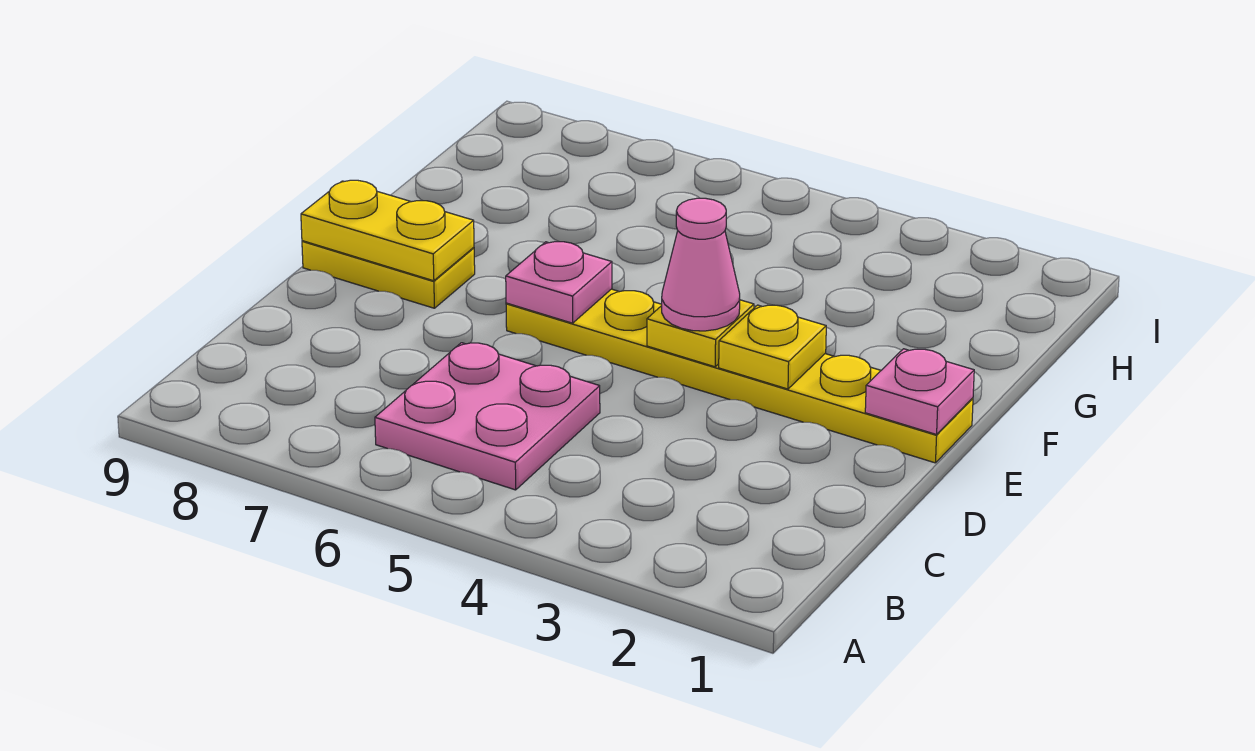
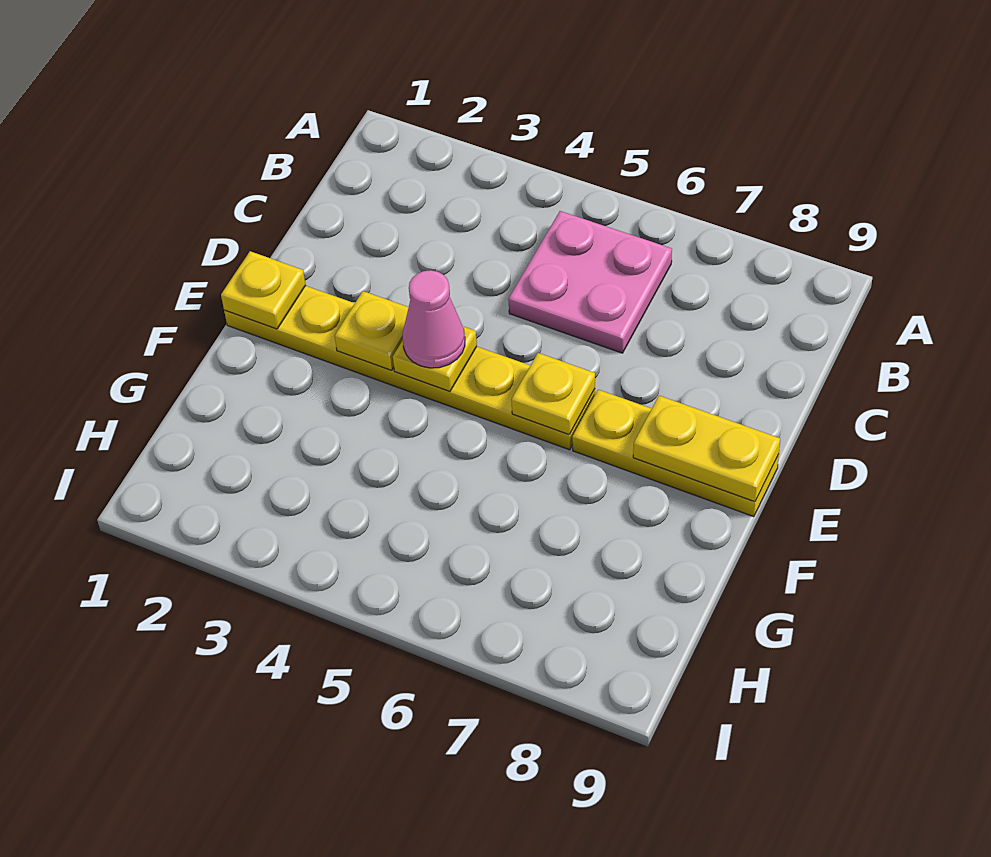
pink 1x1 plate [865,349,974,435] -> yellow 1x1 plate [221,251,306,329]
pink 1x1 plate [506,242,612,323] -> yellow 1x1 plate [511,353,595,434]
yellow 1x2 plate [302,241,475,308] -> yellow 1x3 plate [572,390,779,517]

